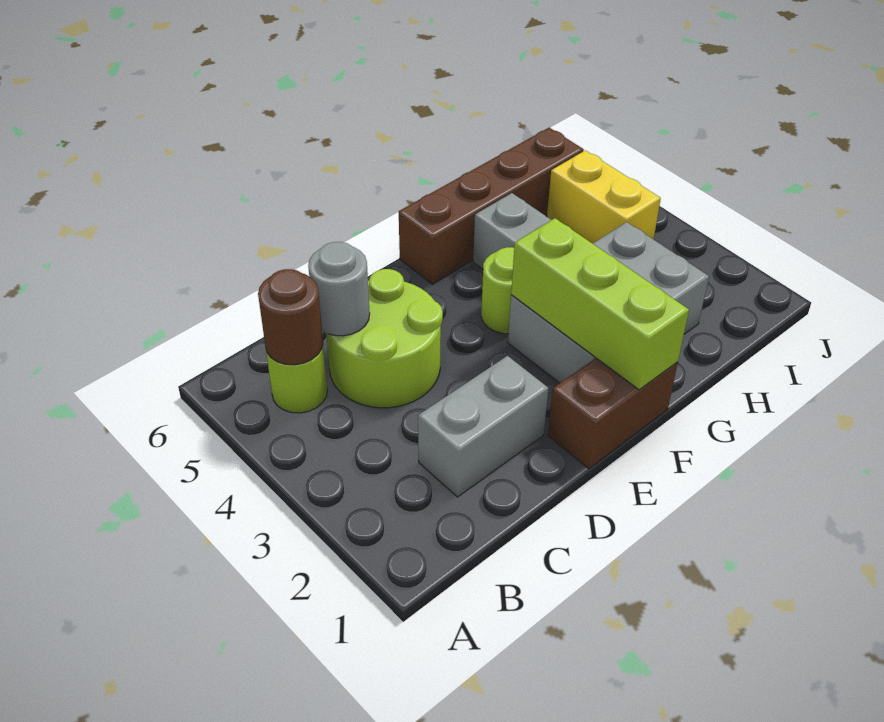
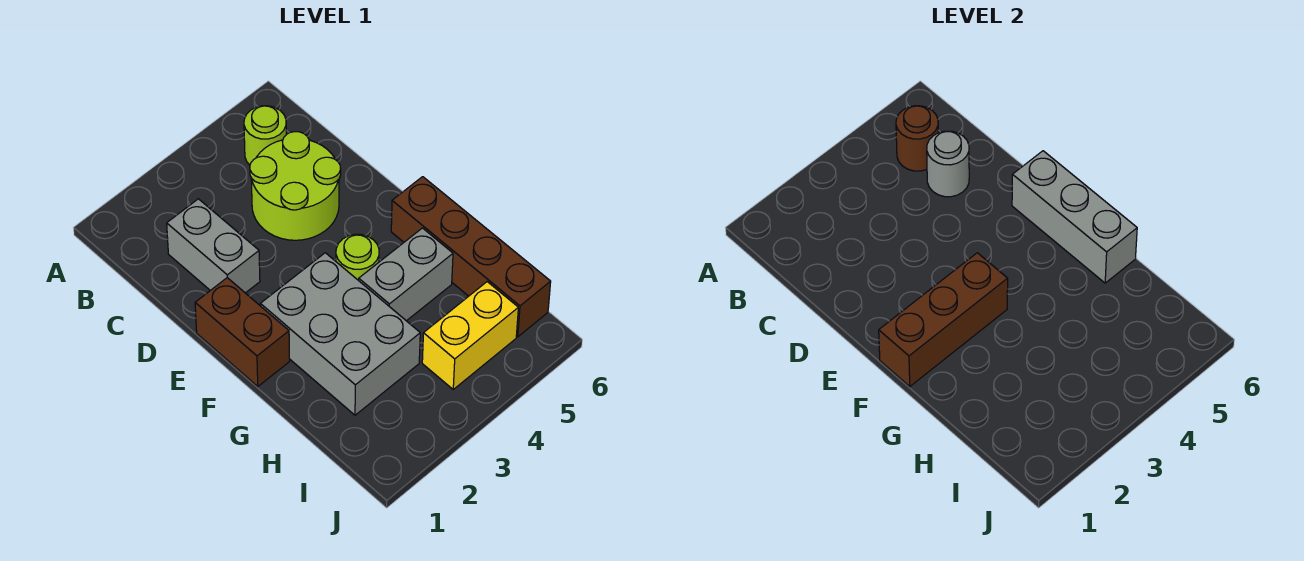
none -> grey 1x3 brick [1012,151,1137,283]
lime 1x3 brick [511,218,689,390] -> brown 1x3 brick [879,253,1008,386]

